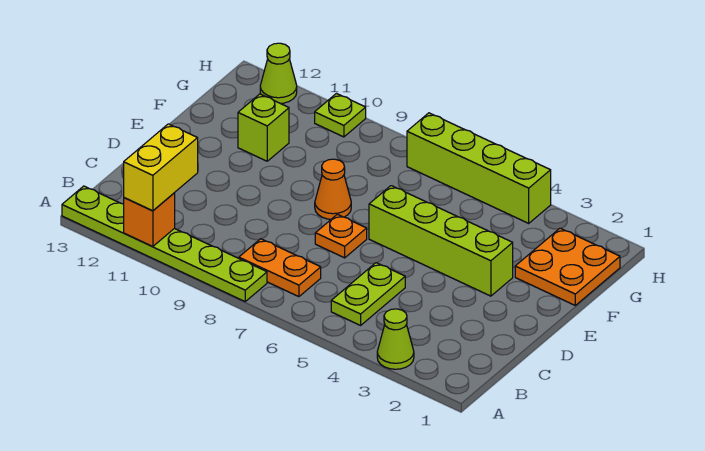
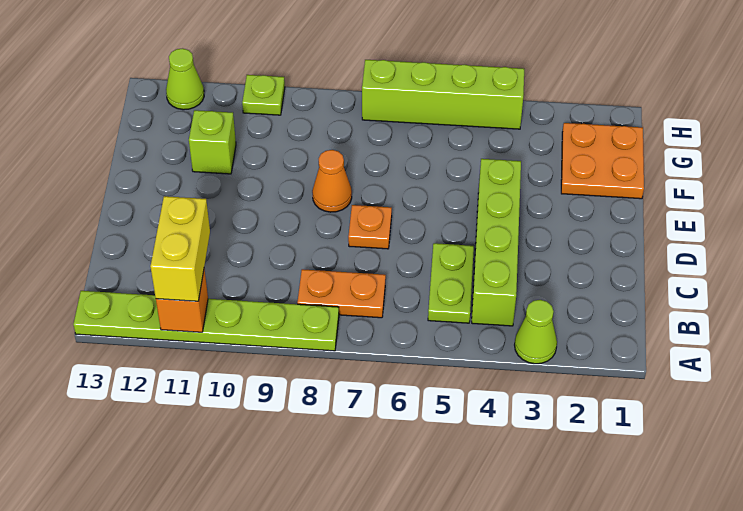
lime 1x4 brick [369,186,513,296] -> lime 1x4 brick turned to [472,159,521,326]

